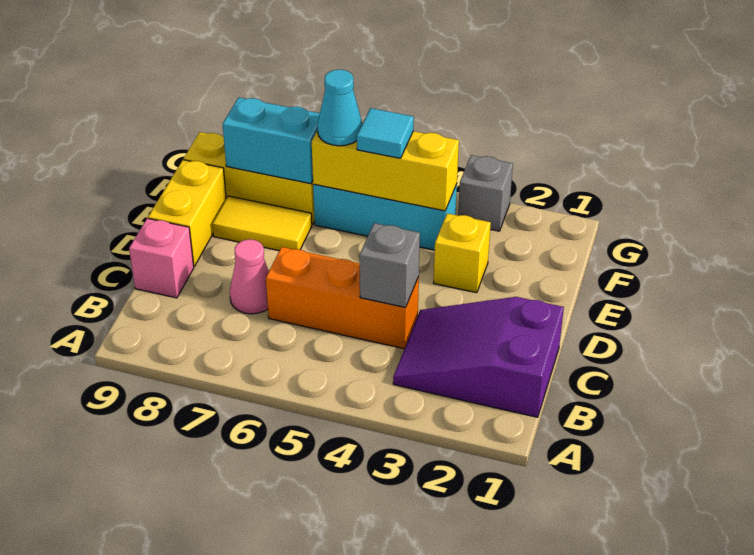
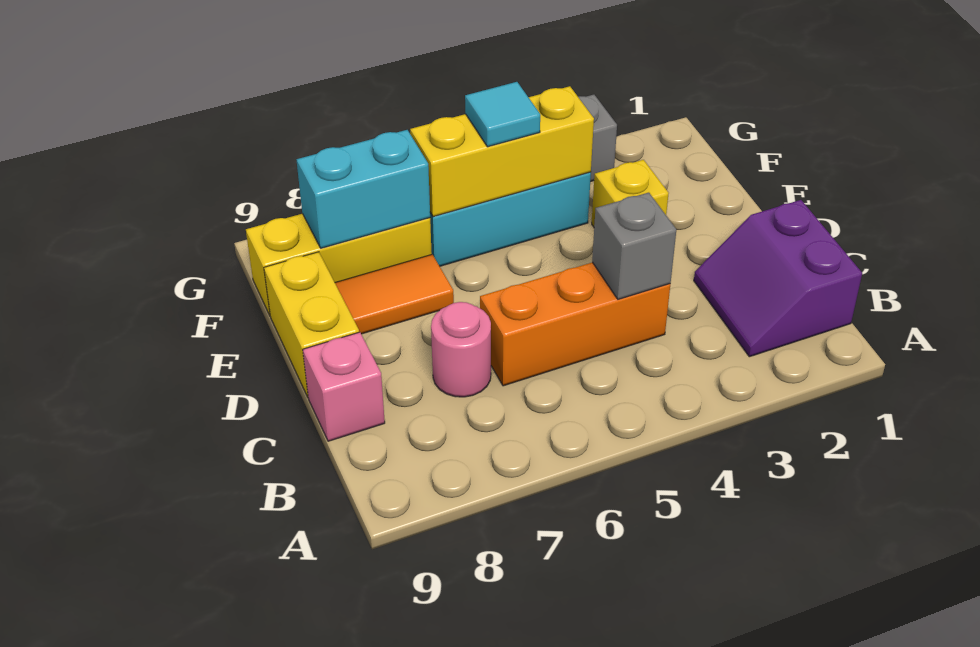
purple 2x3 slope [393,297,564,417] -> purple 2x2 slope [694,200,862,357]
pink 1x1 cone [230,239,269,314] -> pink 1x1 round brick [431,302,491,397]
yellow 1x2 tile [212,196,312,251] -> orange 1x2 tile [335,254,454,334]
cyan 1x1 cone [317,70,363,146] -> none

